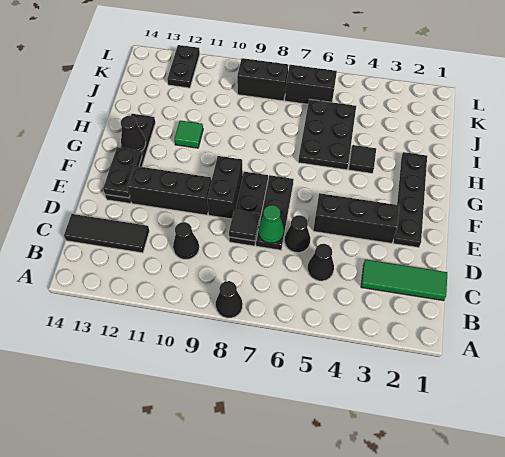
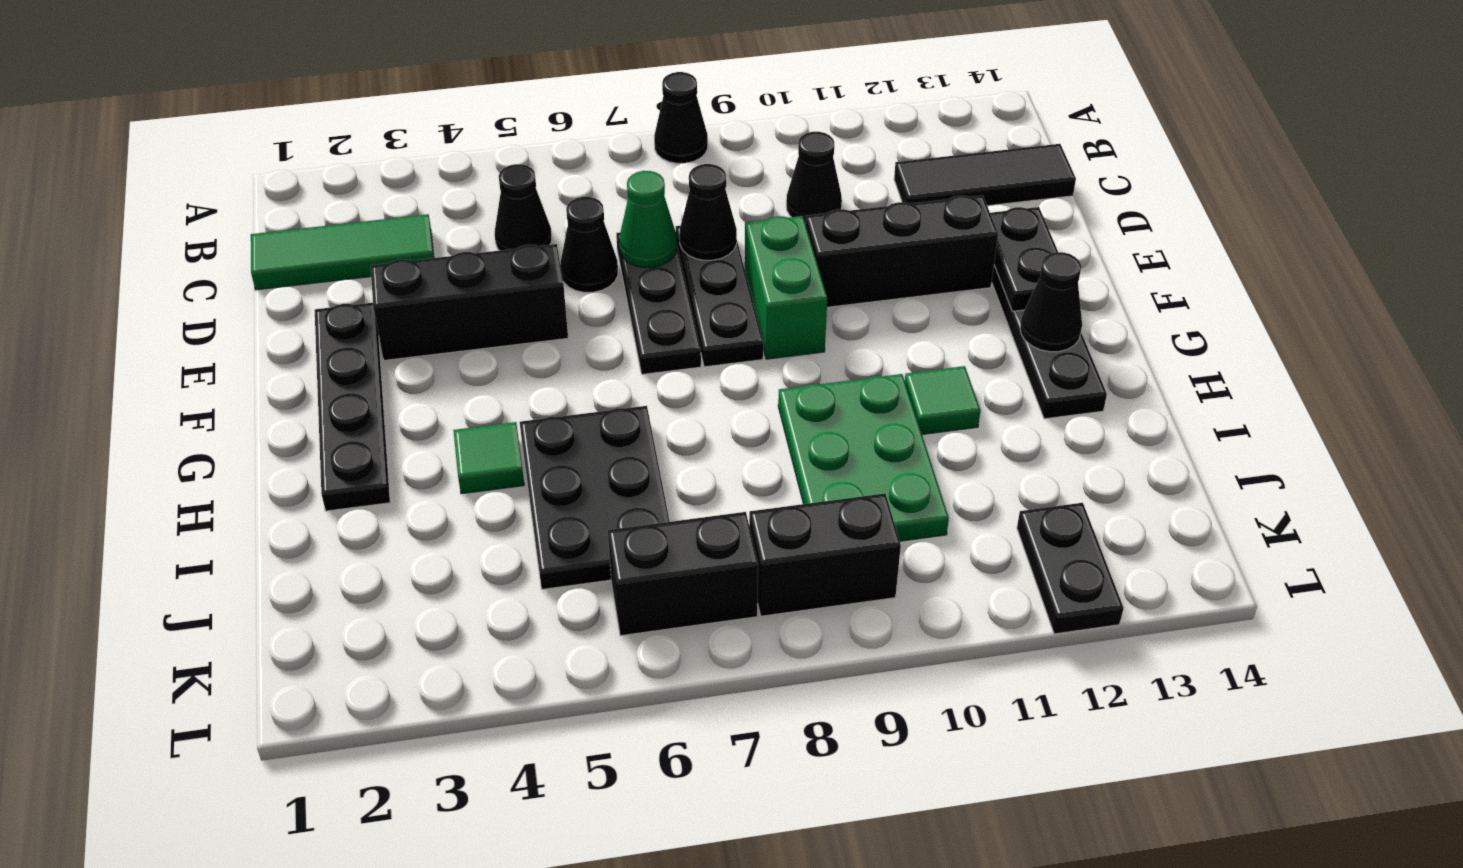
black 1x1 tile [229,210,259,241] -> black 1x1 cone [680,164,737,260]
black 1x2 brick [207,156,243,219] -> green 1x2 brick [745,216,827,359]
black 1x1 tile [349,145,376,173] -> green 1x1 tile [453,422,524,494]
none -> green 2x3 plate [778,374,949,541]

